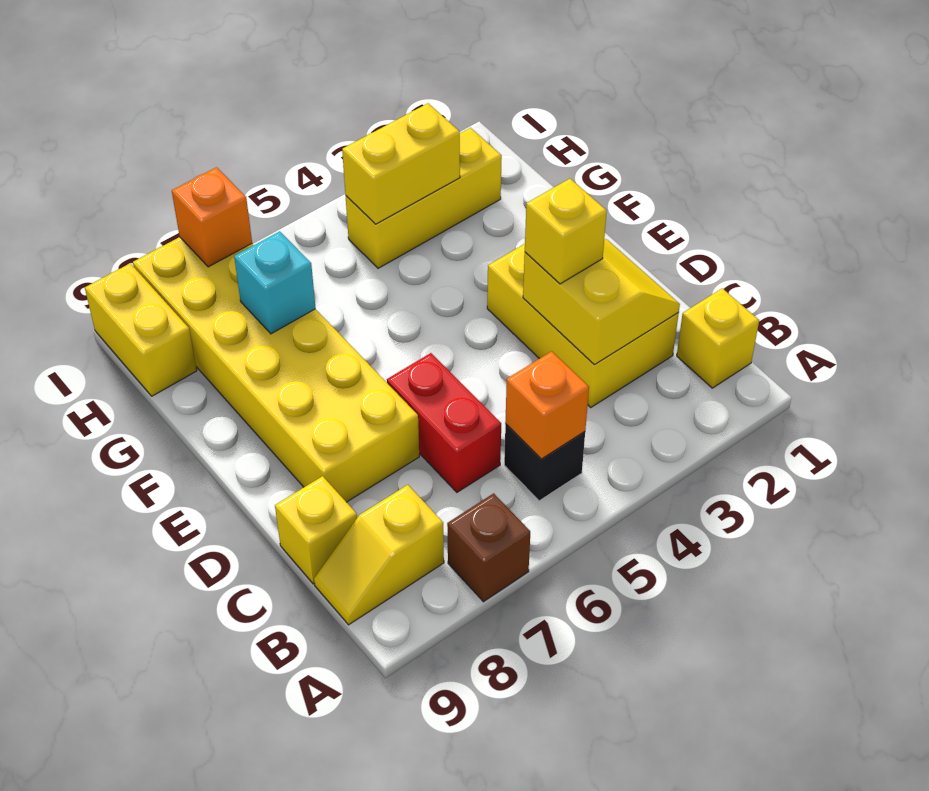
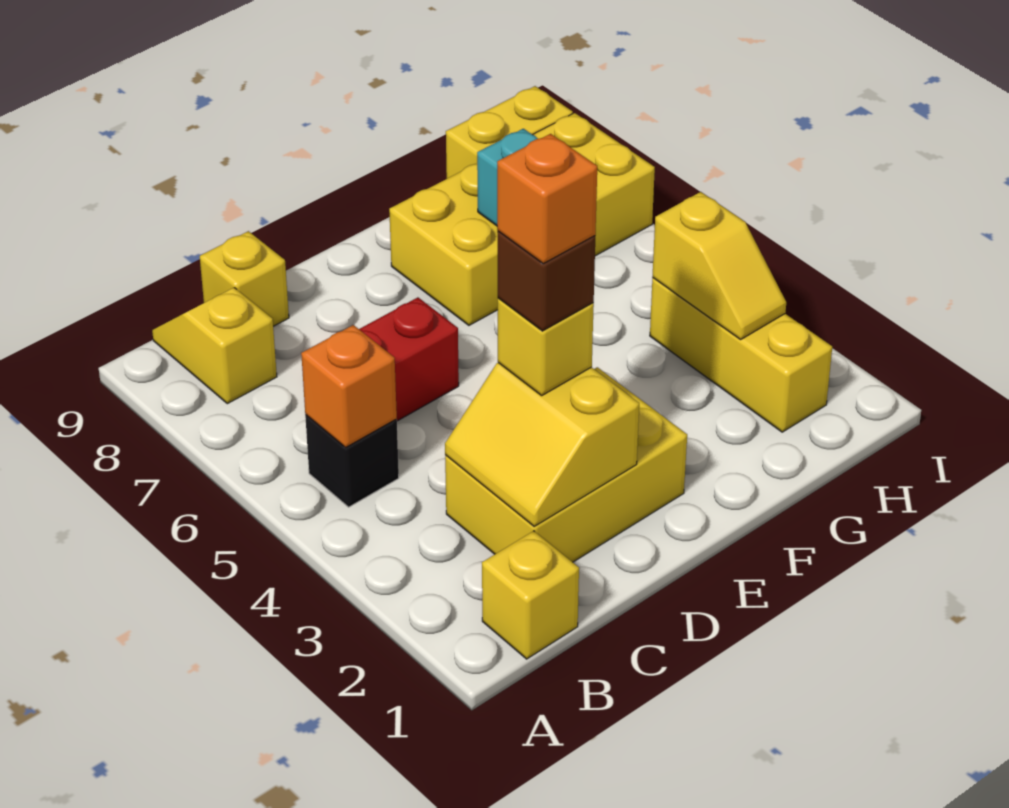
brown 1x1 brick [447,493,530,602] -> brown 1x1 brick moved to [497,231,595,331]
yellow 2x2 slope [523,239,680,365] -> yellow 2x2 slope turned to [445,363,639,526]
yellow 2x6 brick [133,237,419,502] -> yellow 2x4 brick [389,113,655,325]
yellow 1x2 brick [342,103,460,224] -> yellow 1x2 slope [652,192,786,339]
orange 1x1 brick [172,167,252,267] -> orange 1x1 brick moved to [497,134,597,264]

